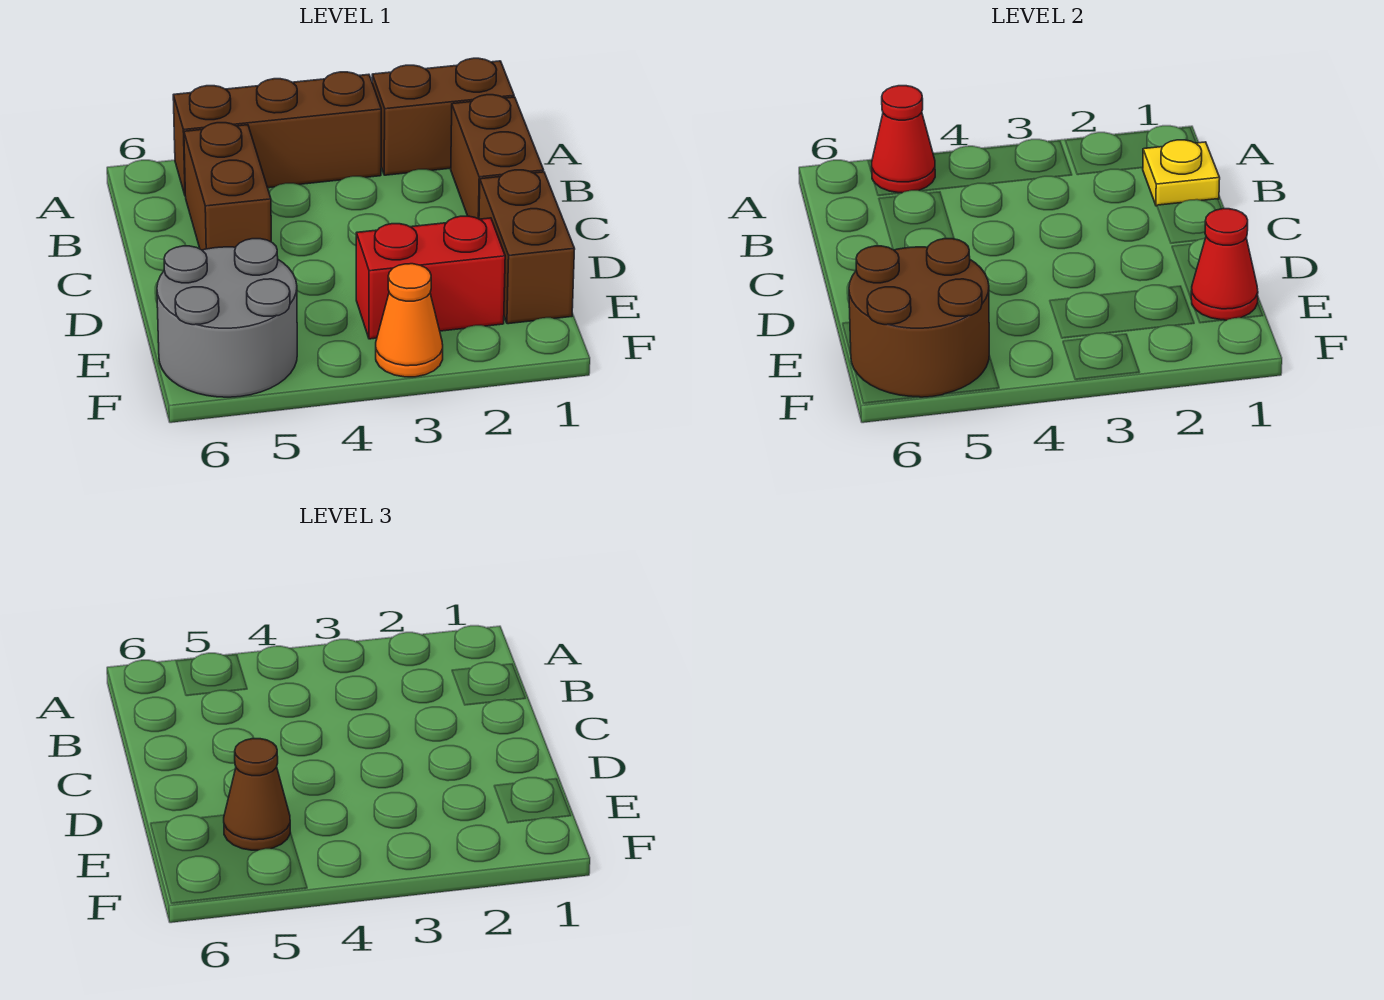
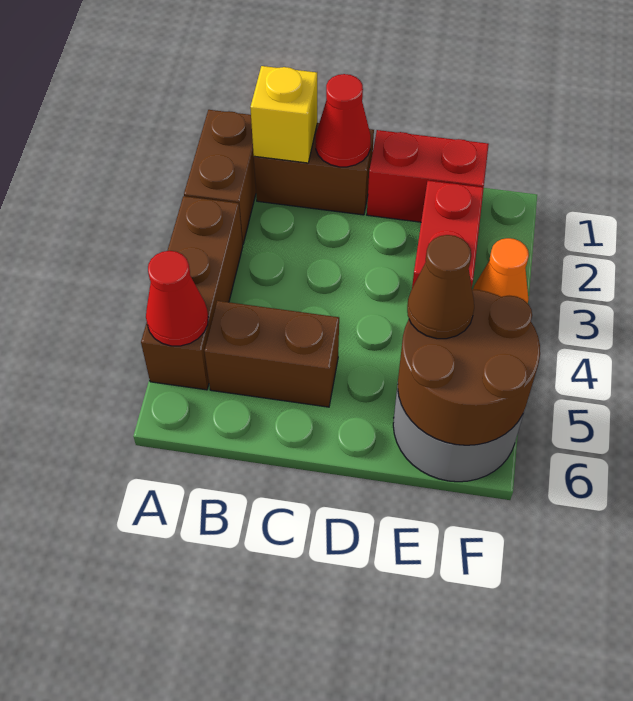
yellow 1x1 plate [1143,140,1220,206] -> yellow 1x1 brick [250,66,317,163]
brown 1x2 brick [479,170,575,324] -> red 1x2 brick [367,130,489,222]
red 1x1 cone [1191,209,1258,320] -> red 1x1 cone moved to [316,74,371,167]

